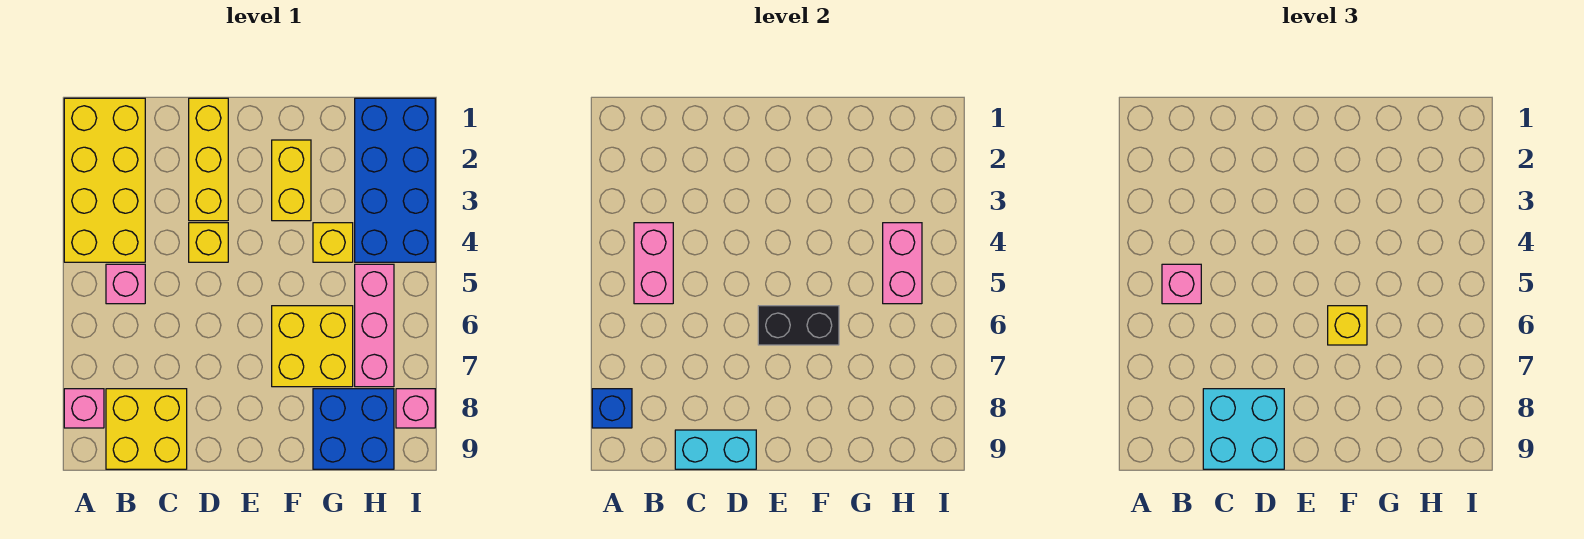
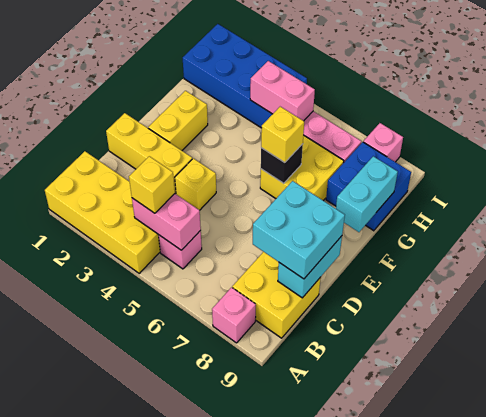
blue 1x1 brick [592,389,632,428] -> none
pink 1x1 brick [1162,264,1201,304] -> none
black 1x2 brick [758,306,839,345] -> black 1x1 brick [261,144,303,183]
yellow 1x2 brick [272,140,311,221] -> yellow 1x2 brick turned to [148,91,208,150]
none -> cyan 1x2 brick [336,156,398,232]
yellow 1x1 brick [313,223,353,262] -> yellow 1x1 brick moved to [129,156,175,213]

